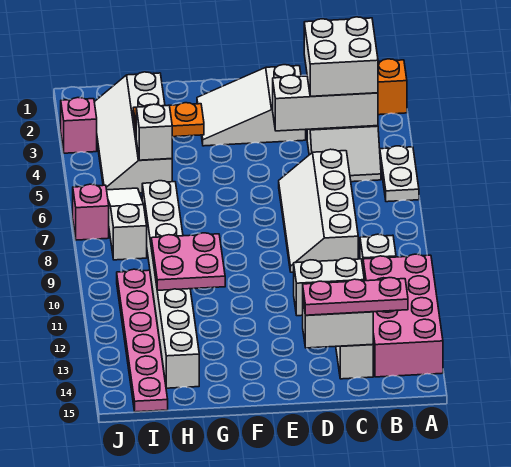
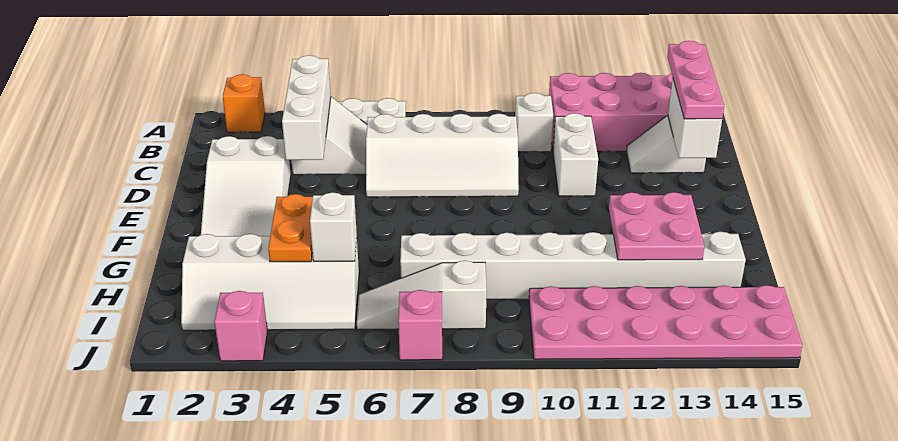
white 2x2 brick [304,17,378,96] -> none
pink 2x2 plate [151,233,225,290] -> pink 2x2 plate moved to [609,192,704,260]
pink 1x6 plate [117,269,168,412] -> pink 2x6 plate [529,285,802,359]

